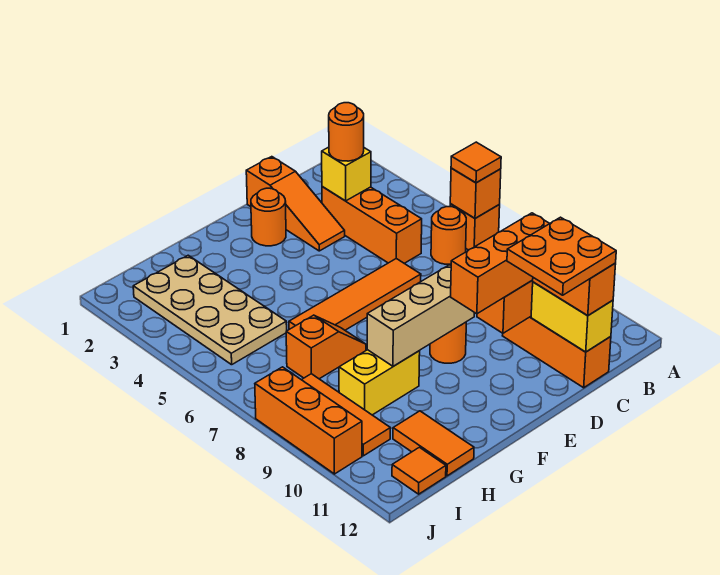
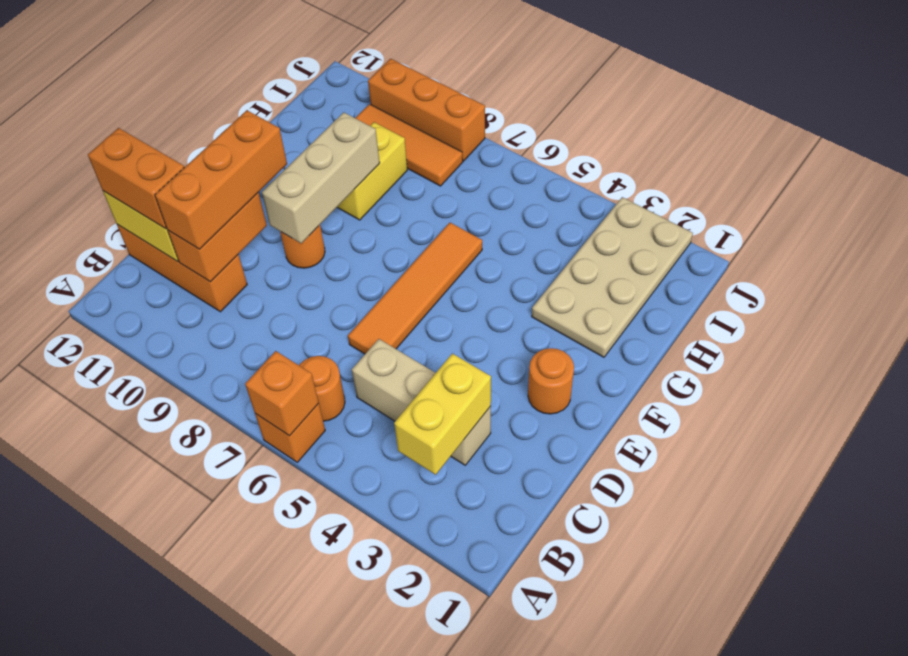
orange 1x1 tile [451,142,501,183] -> none
orange 1x3 brick [322,187,422,263] -> tan 1x3 brick [352,339,491,465]
yellow 1x1 brick [322,147,371,201] -> yellow 1x2 brick [394,353,491,475]
orange 1x1 round brick [329,103,364,161] -> none
orange 2x2 plate [507,217,616,295] -> none
orange 1x3 slope [246,157,345,251] -> none
orange 1x2 slope [286,315,366,379] -> none
tan 2x4 plate [133,255,287,365] -> tan 2x4 plate turned to [532,197,693,357]
orange 1x2 tile [393,411,474,476] -> none
orange 1x1 tile [392,447,446,494] -> none

